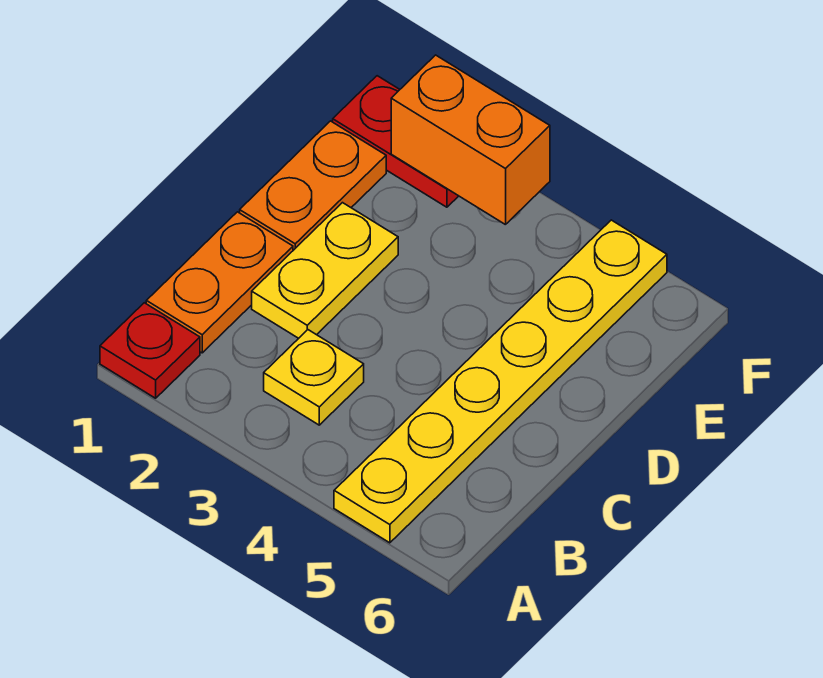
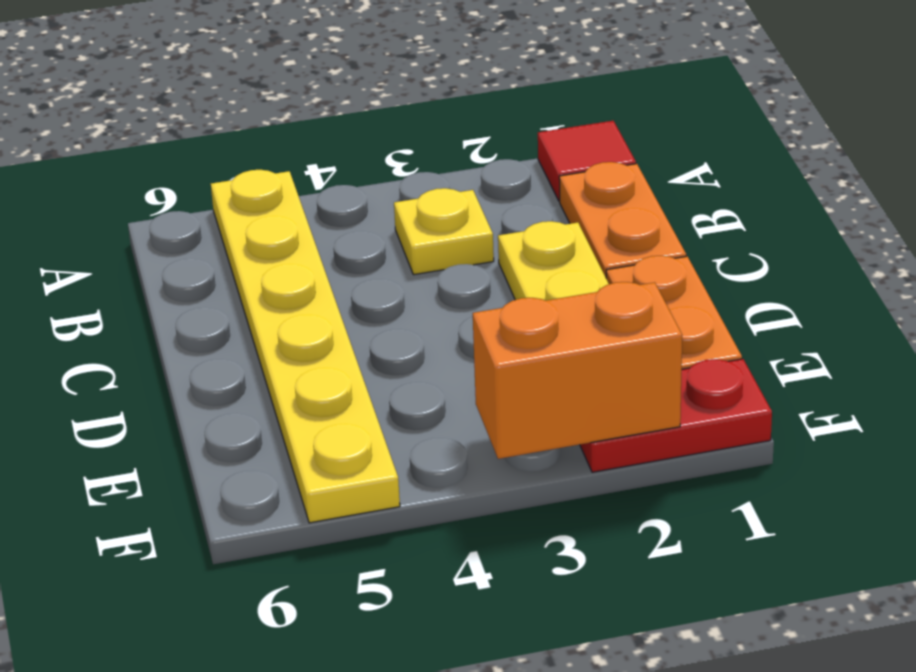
red 1x1 plate [100,303,200,398] -> red 1x1 tile [538,121,636,201]

